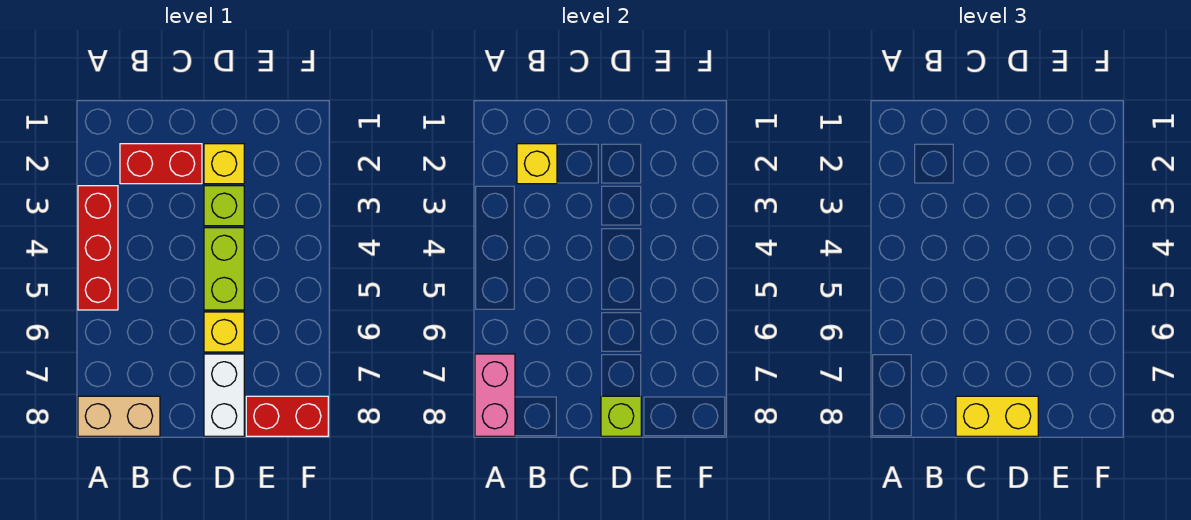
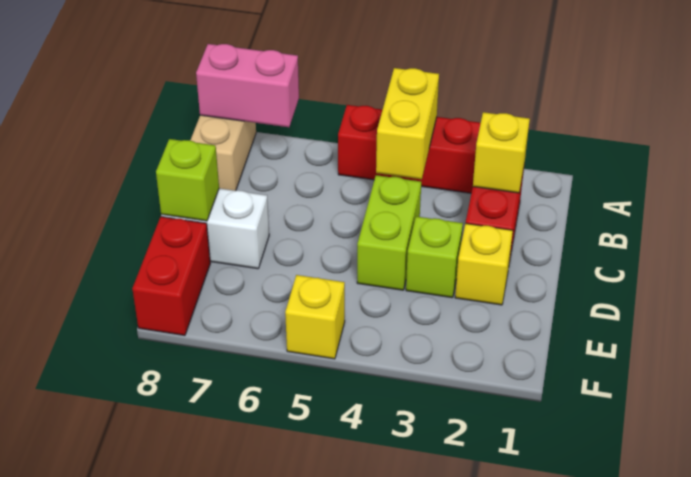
yellow 1x2 brick [956,396,1038,436] -> yellow 1x2 brick moved to [376,68,439,179]
lime 1x2 brick [204,228,244,310] -> lime 1x2 brick turned to [357,175,421,290]
yellow 1x1 brick [204,312,244,352] -> yellow 1x1 brick moved to [285,275,345,359]

